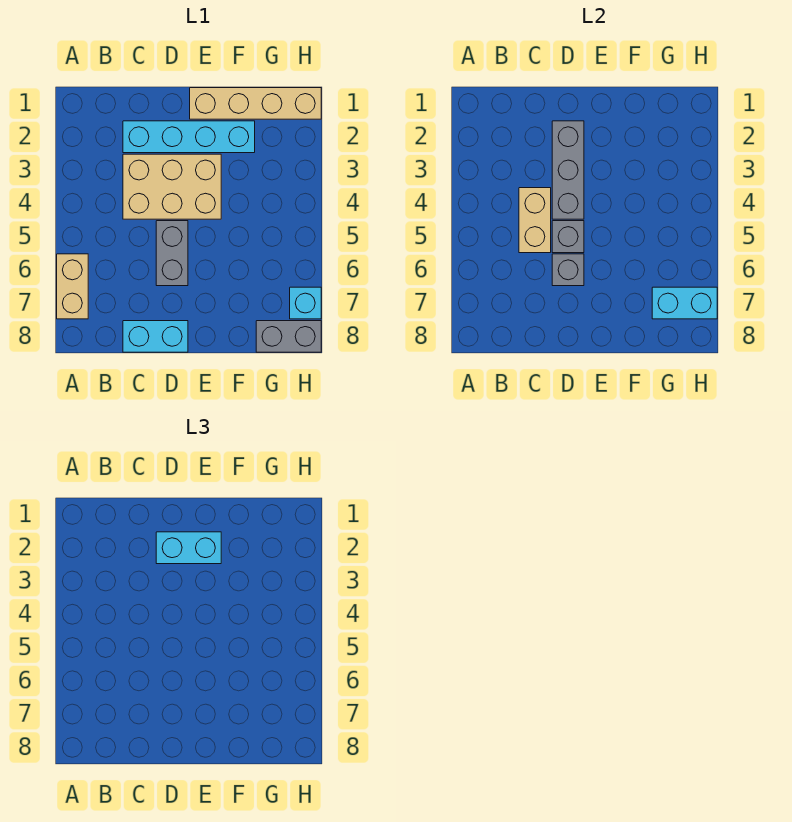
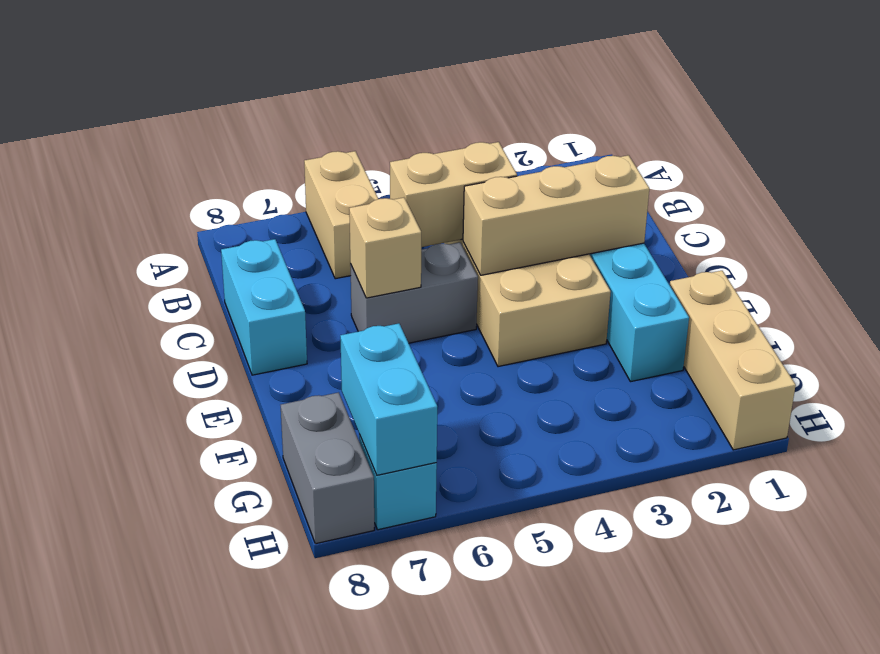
tan 1x2 brick [57,254,88,319] -> tan 1x2 brick turned to [304,151,378,279]
grey 1x3 brick [552,121,584,219] -> tan 1x3 brick [463,155,649,275]
cyan 1x2 brick [156,532,221,564] -> none
grey 1x1 brick [552,221,584,253] -> none
grey 1x1 brick [552,254,584,286] -> tan 1x1 brick [349,198,421,298]
tan 1x4 brick [190,88,321,119] -> tan 1x3 brick [670,271,796,450]

